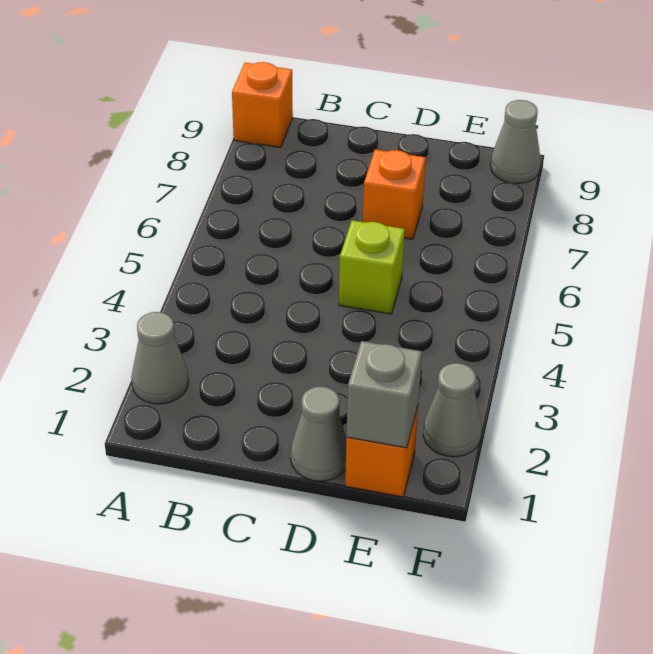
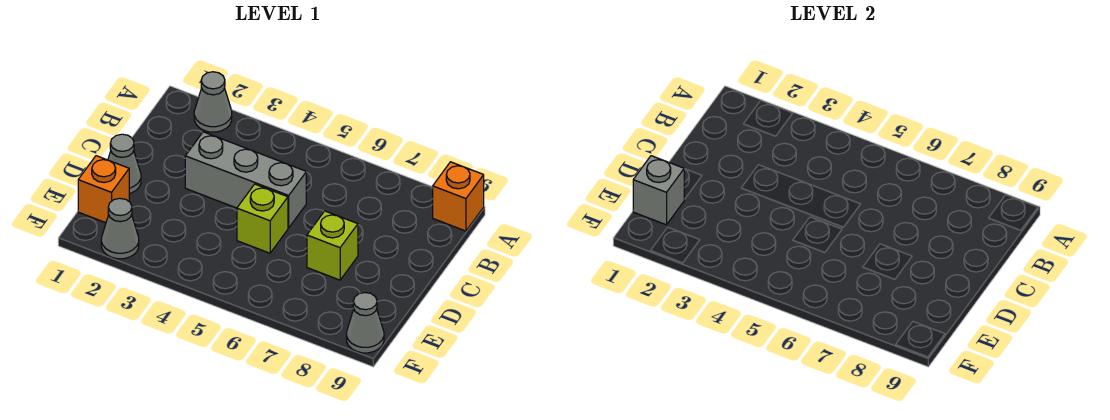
none -> grey 1x3 brick [185,132,306,228]
orange 1x1 brick [363,150,426,239] -> lime 1x1 brick [307,211,358,280]

